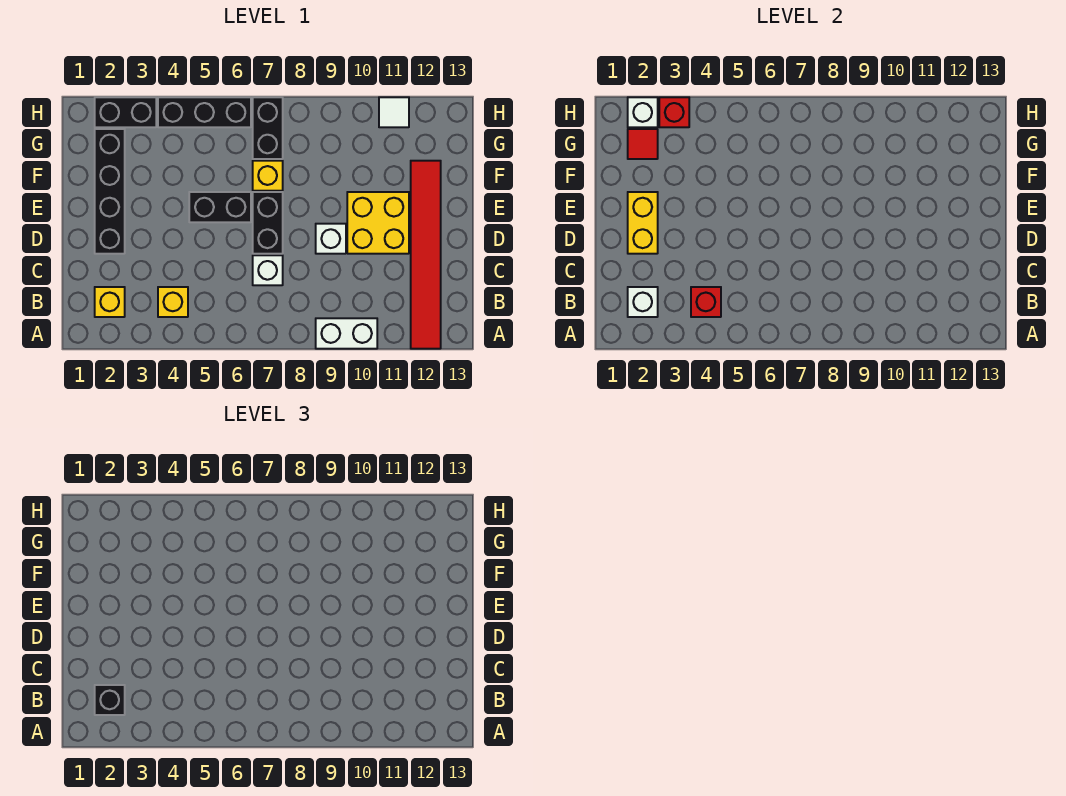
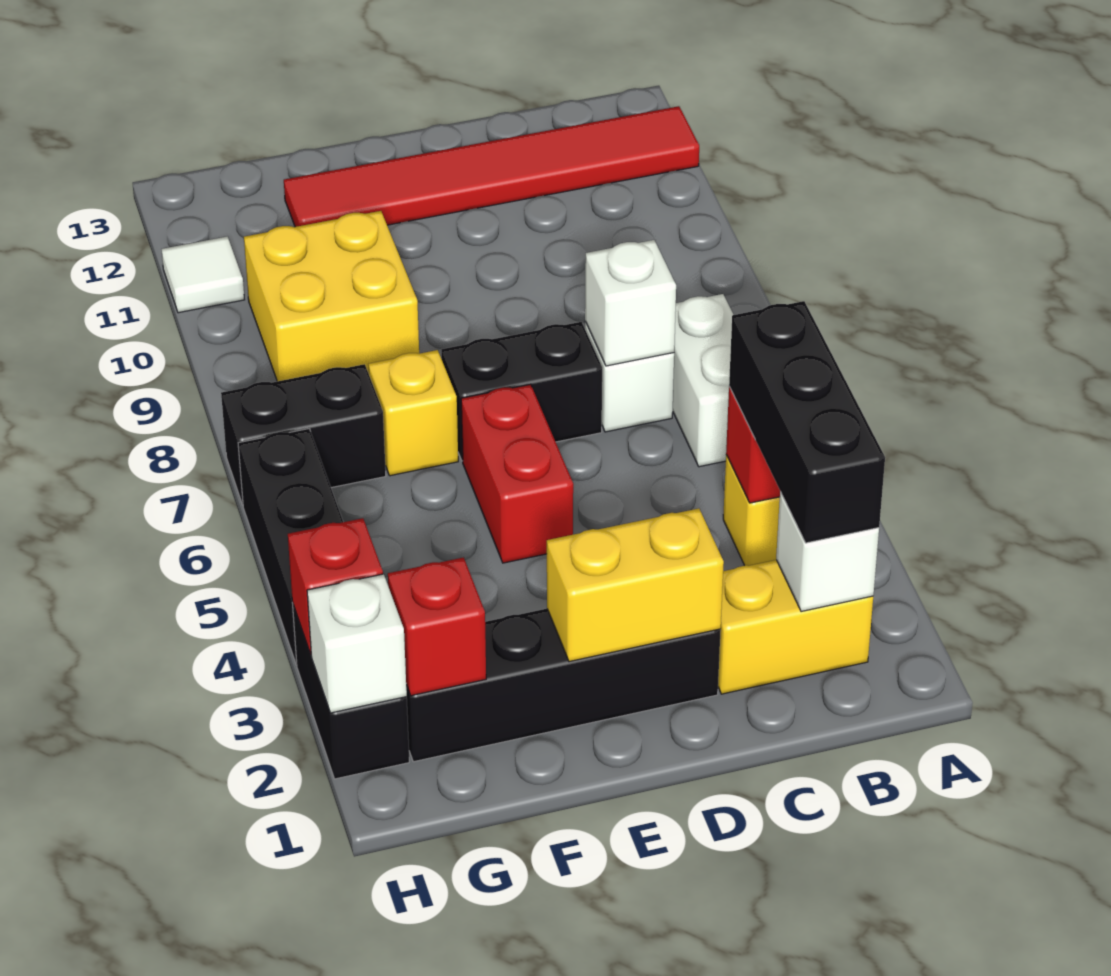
white 1x2 brick [316,318,377,349] -> white 1x2 brick moved to [673,294,734,467]
yellow 1x1 brick [95,287,125,317] -> yellow 1x2 brick [718,560,873,694]
black 1x1 brick [95,685,125,715] -> black 1x3 brick [729,301,885,543]
white 1x1 brick [316,224,346,254] -> white 1x1 brick moved to [585,240,676,366]
yellow 2x2 brick [347,192,409,254] -> yellow 2x2 brick moved to [244,211,419,381]
black 1x2 brick [189,192,251,222] -> red 1x2 brick [461,384,573,563]
red 1x1 tile [628,129,658,159] -> red 1x1 brick [388,558,486,696]

